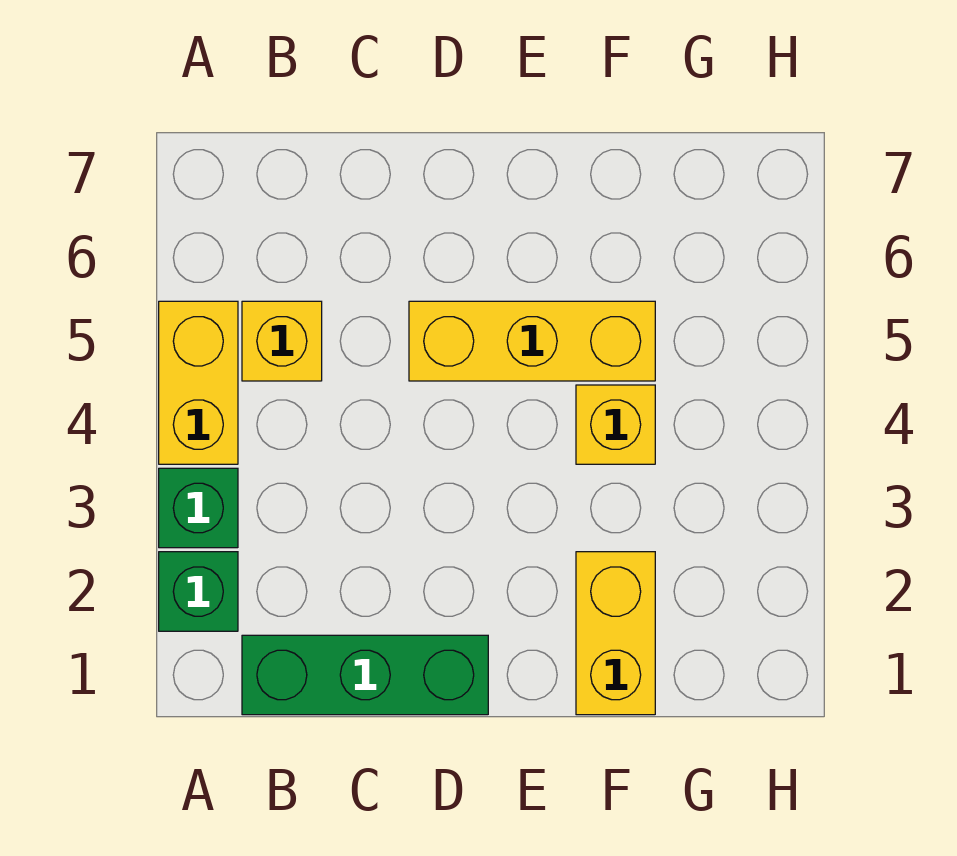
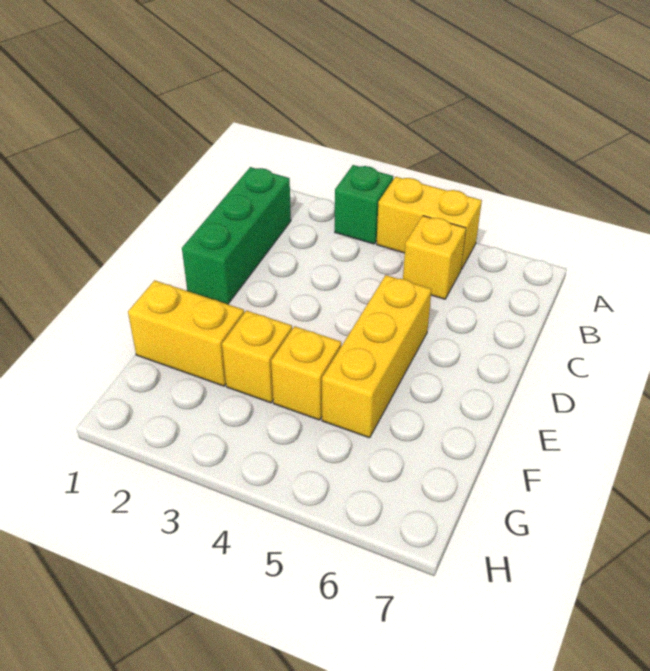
green 1x1 brick [159,552,238,631] -> none
none -> yellow 1x1 brick [222,311,292,403]

